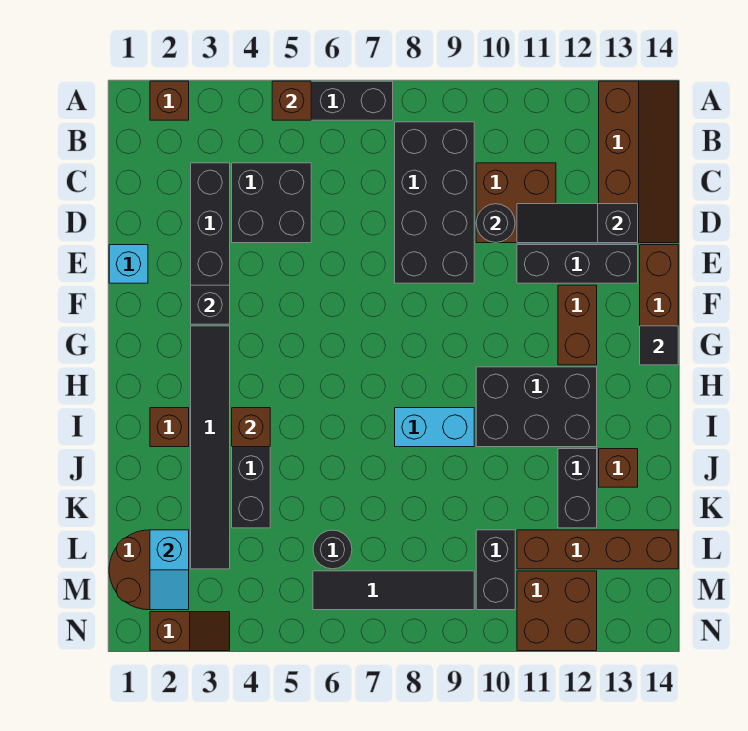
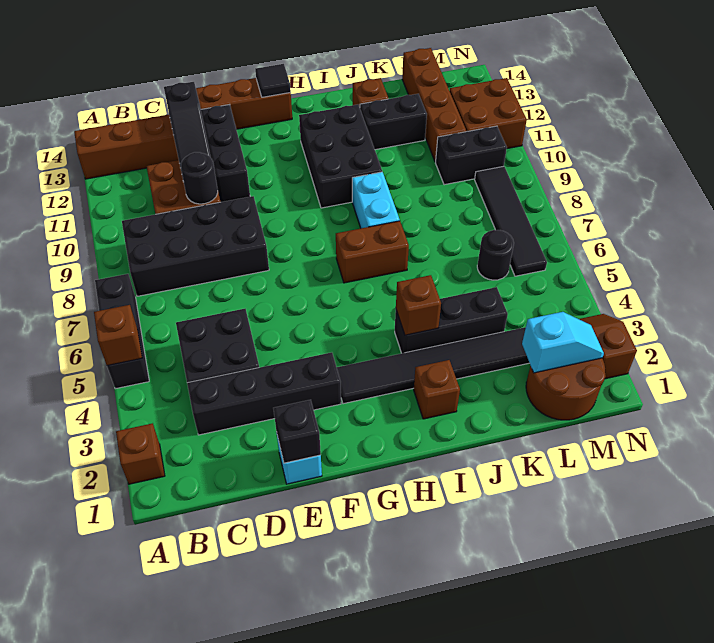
black 1x1 brick [191,285,230,324] -> black 1x1 brick moved to [273,400,321,463]
brown 1x2 brick [558,285,597,365] -> brown 1x2 brick moved to [336,221,409,283]

